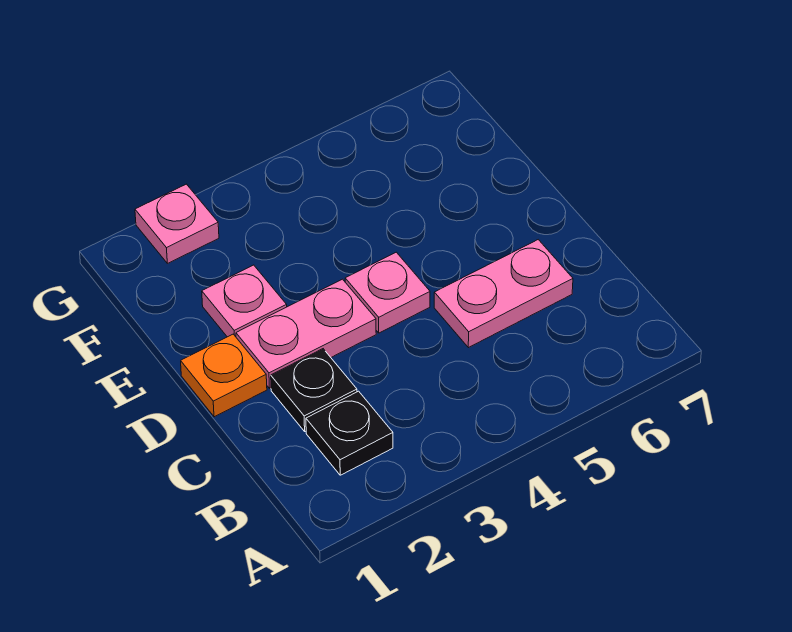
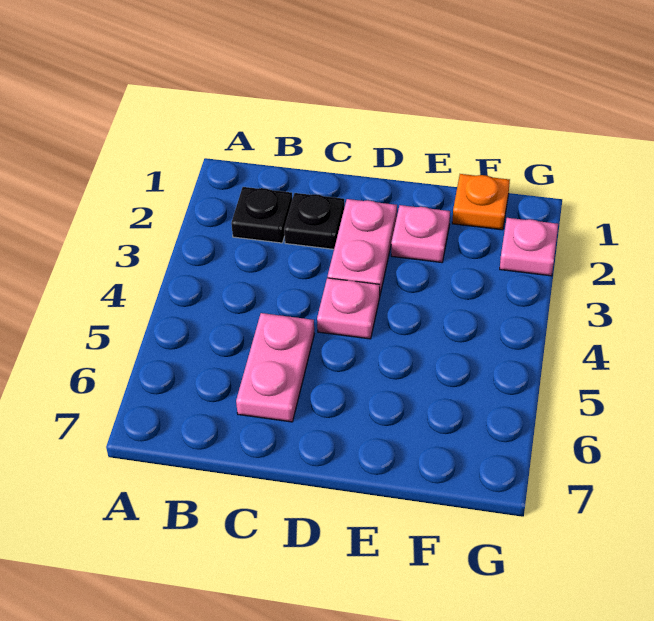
orange 1x1 plate [181,334,267,417] -> orange 1x1 plate moved to [452,174,510,230]

